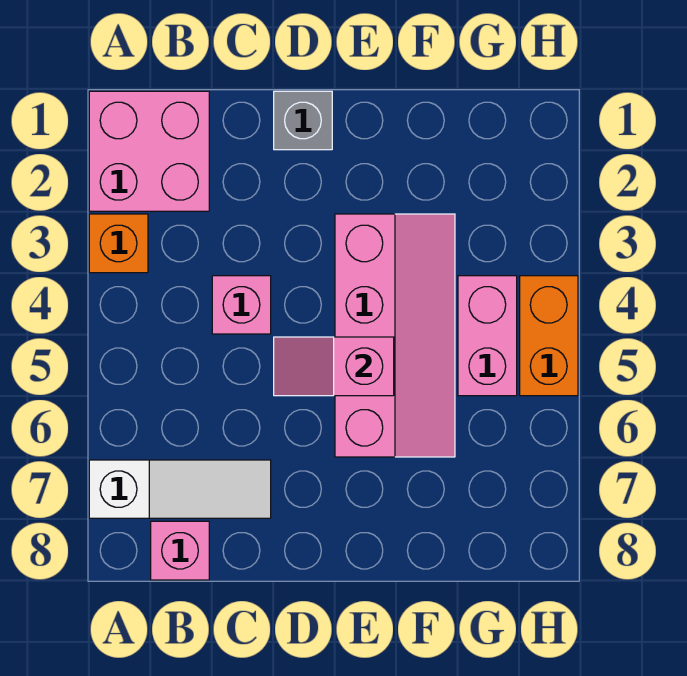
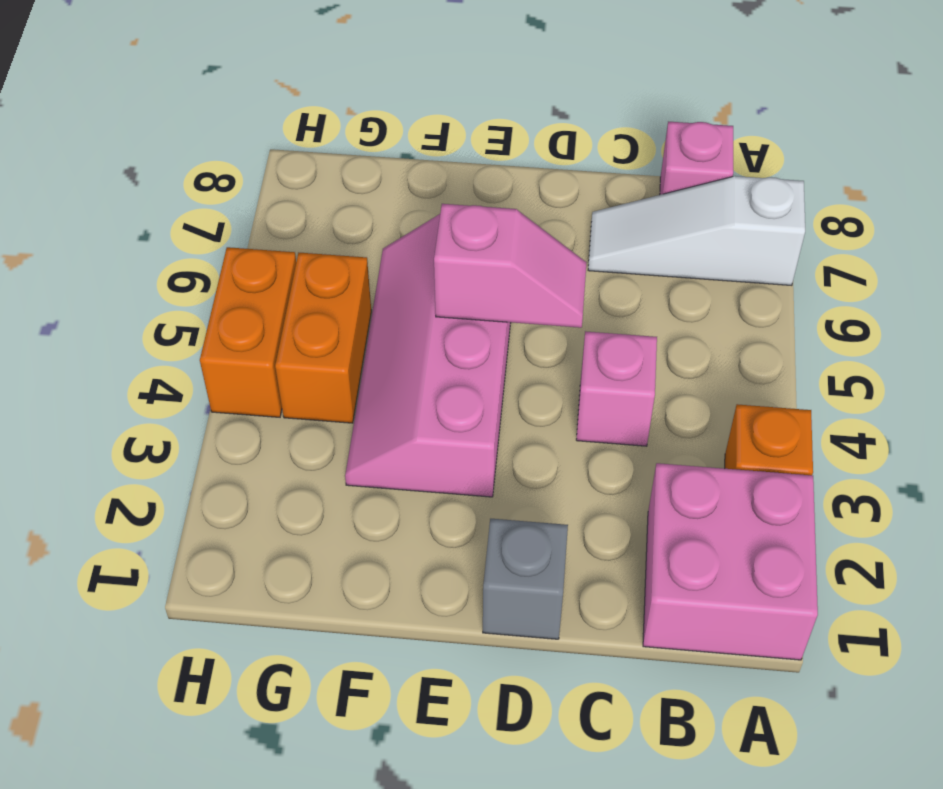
pink 1x2 brick [458,276,517,396] -> orange 1x2 brick [275,253,371,423]

